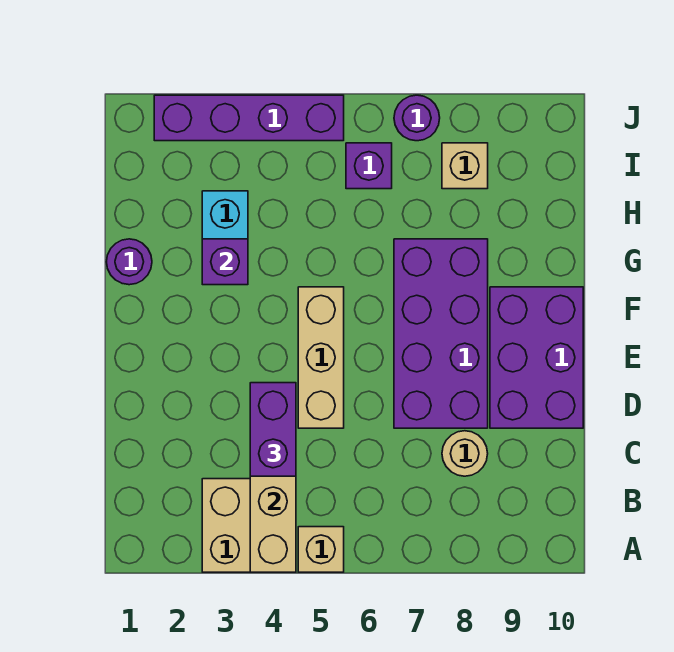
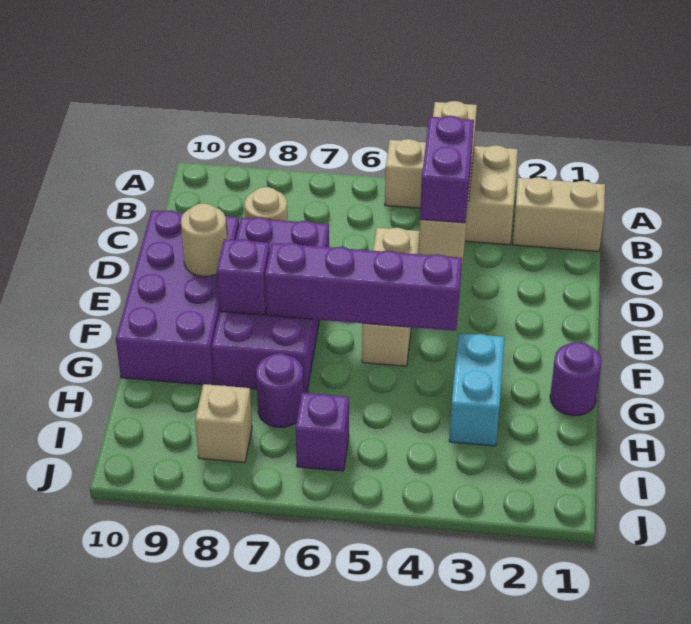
none -> tan 1x2 brick [513,177,605,252]
purple 2x3 brick [490,287,583,428] -> purple 2x4 brick [116,210,239,385]
none -> tan 1x1 round brick [181,203,227,276]
purple 1x1 brick [202,239,248,285] -> purple 1x1 brick moved to [217,239,270,315]
purple 1x4 brick [154,95,344,141] -> purple 1x4 brick moved to [265,243,462,331]
purple 1x1 round brick [394,95,440,141] -> purple 1x1 round brick moved to [256,353,303,427]

